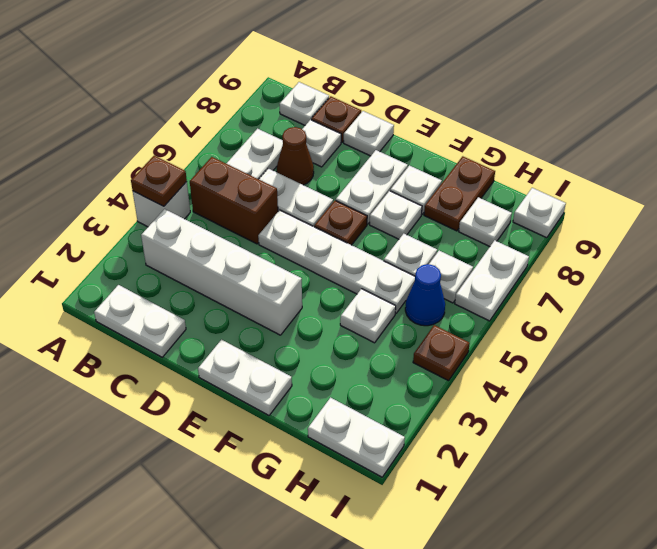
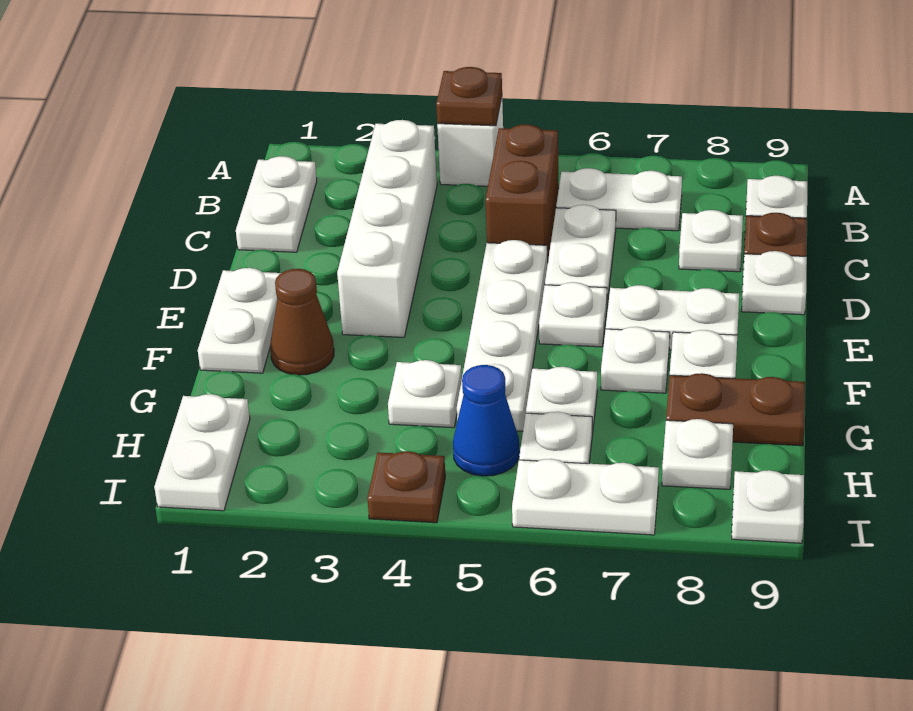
brown 1x1 cone [277,127,314,185] -> brown 1x1 cone moved to [270,269,334,375]
brown 1x1 plate [314,200,367,245] -> white 1x1 plate [539,282,607,347]

